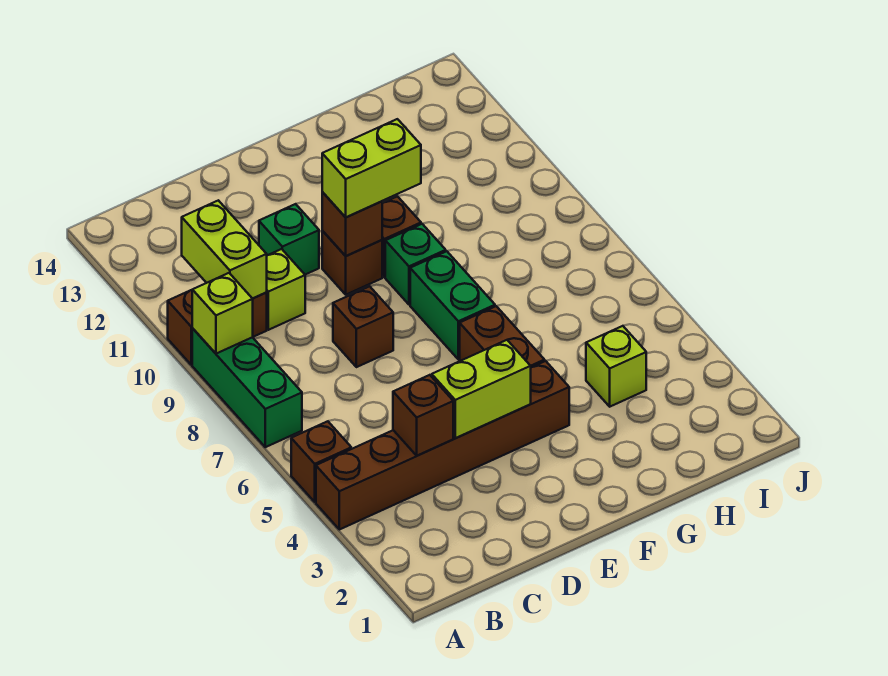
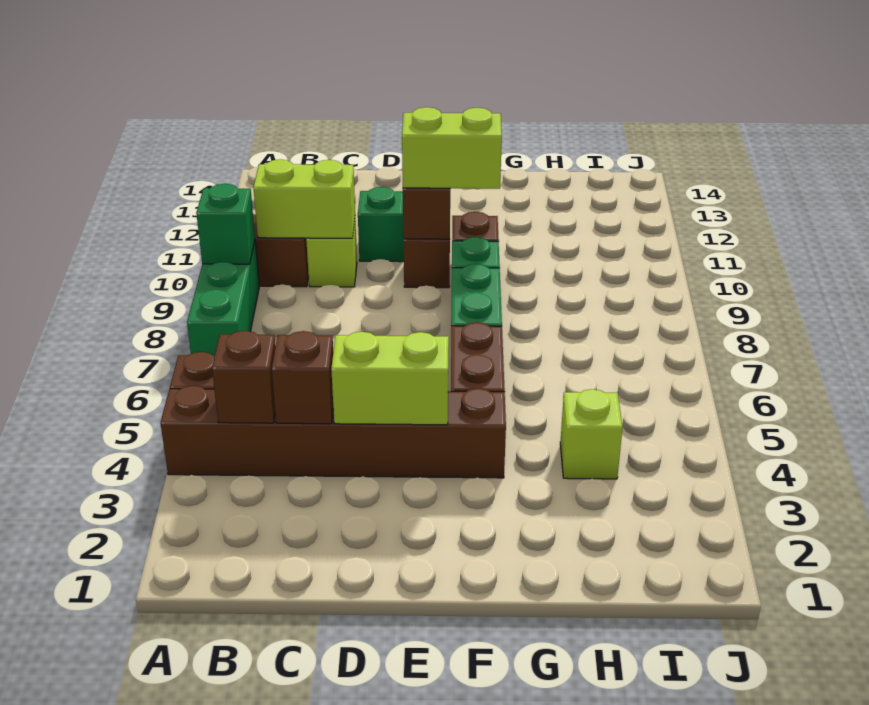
lime 1x1 brick [192,273,253,354] -> green 1x1 brick [196,184,255,264]
lime 1x2 brick [182,200,267,299] -> lime 1x2 brick turned to [253,159,355,238]
brown 1x1 brick [333,286,393,367] -> brown 1x1 brick moved to [212,331,276,423]

